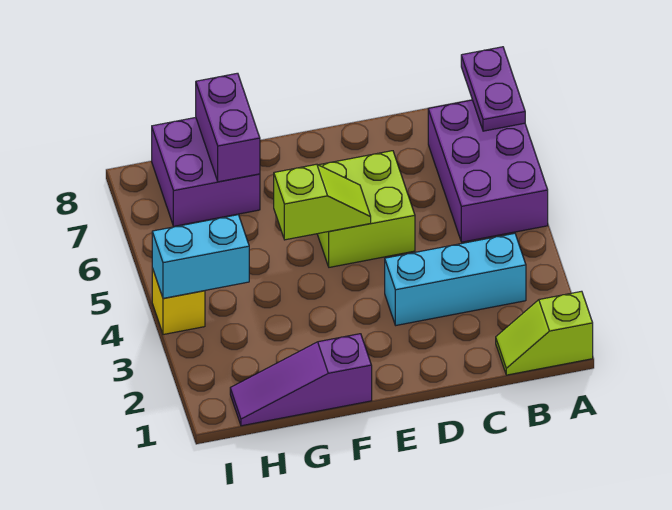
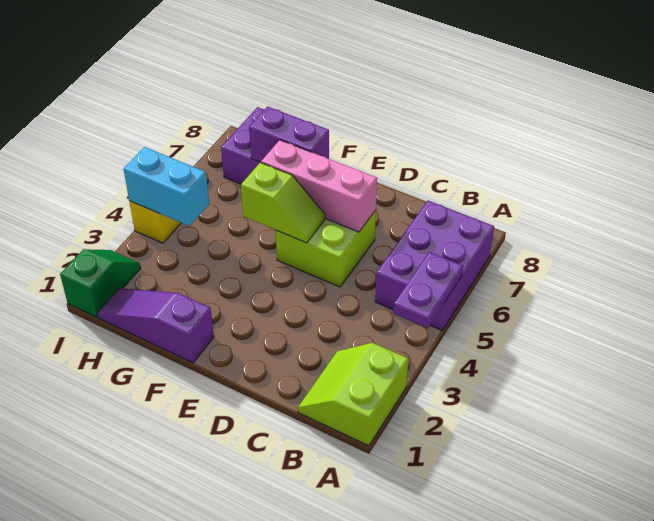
lime 1x2 slope [496,291,593,375] -> lime 2x2 slope [298,343,408,446]
purple 1x2 plate [461,47,525,131] -> purple 1x2 plate moved to [393,252,463,328]
cyan 1x3 brick [385,233,526,325] -> none
none -> pink 1x3 brick [261,140,377,232]
purple 1x2 brick [196,73,260,182] -> purple 1x2 brick turned to [249,106,329,162]
none -> green 1x2 slope [60,249,141,317]

